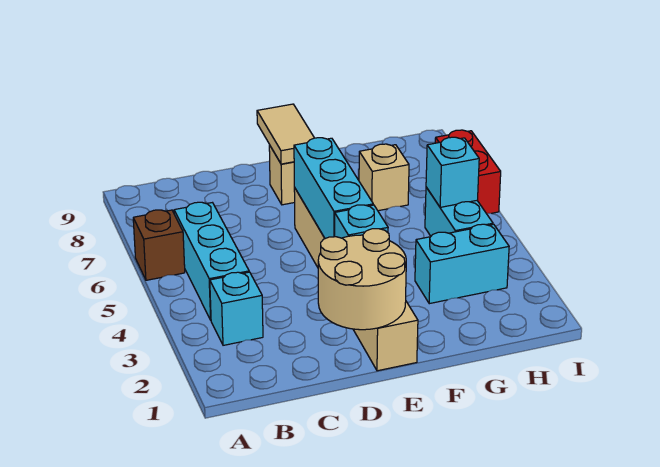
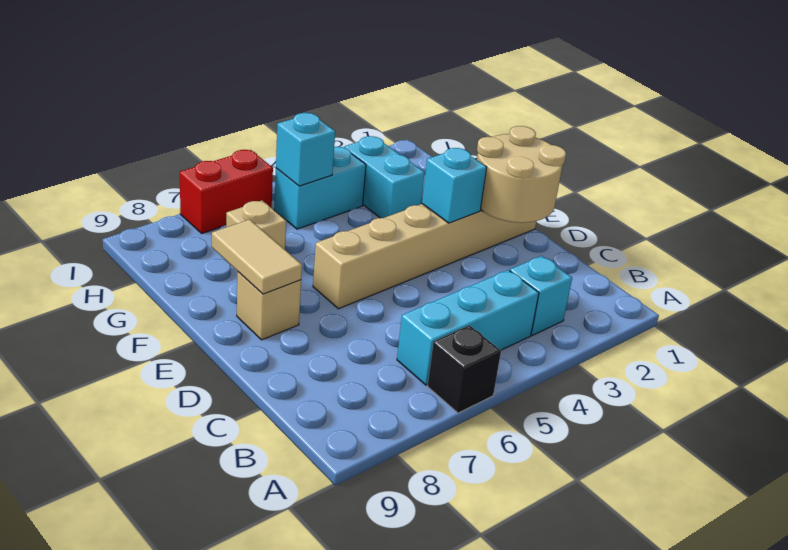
brown 1x1 brick [133,210,185,280] -> black 1x1 brick [428,325,501,413]
cyan 1x3 brick [294,138,373,239] -> none
tan 1x2 tile [257,104,314,164] -> tan 1x2 tile turned to [212,219,302,294]

